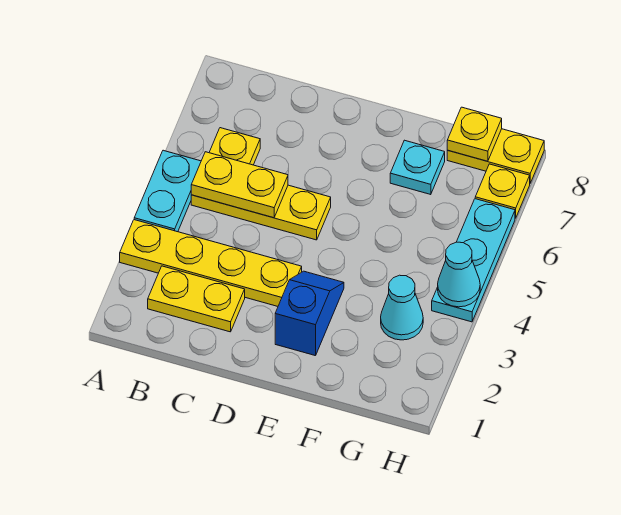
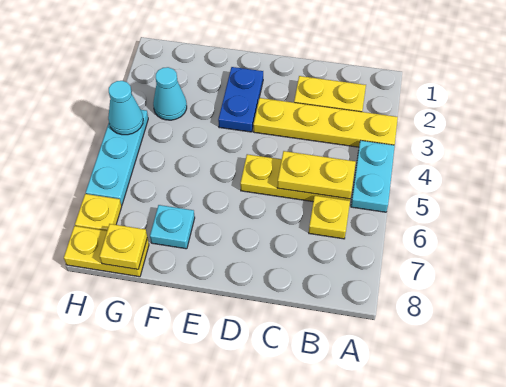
blue 1x2 slope [275,271,344,356] -> blue 1x2 plate [218,67,263,132]

